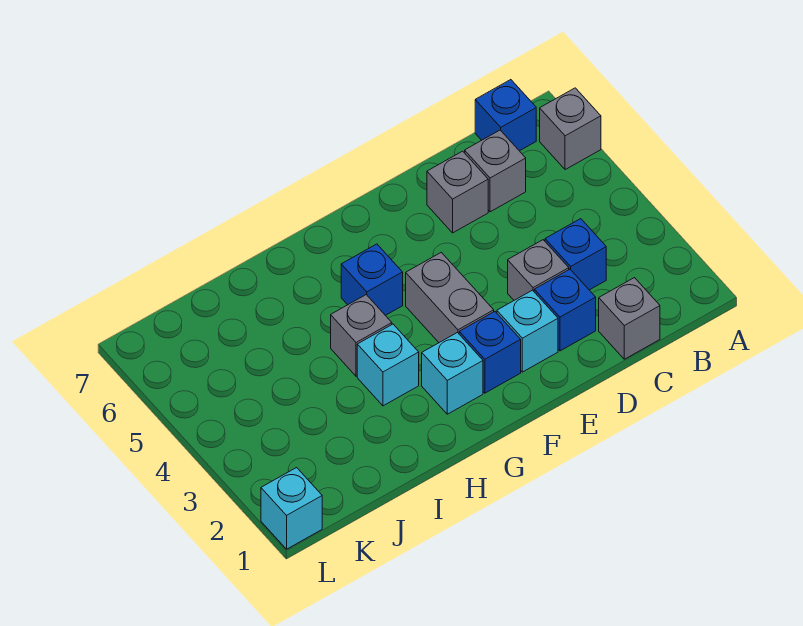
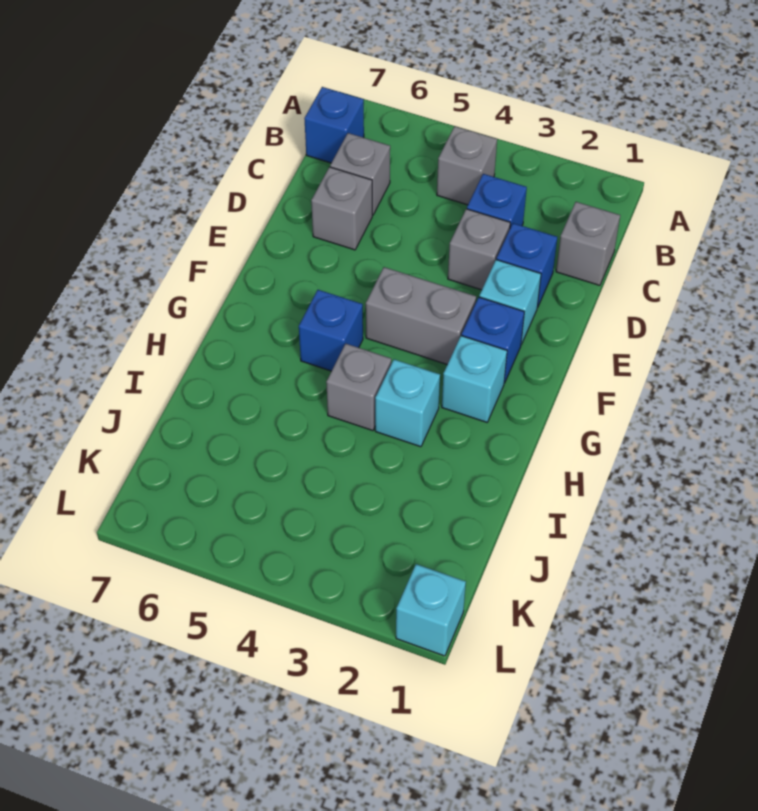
grey 1x1 brick [540,88,601,170] -> grey 1x1 brick moved to [437,126,497,205]

